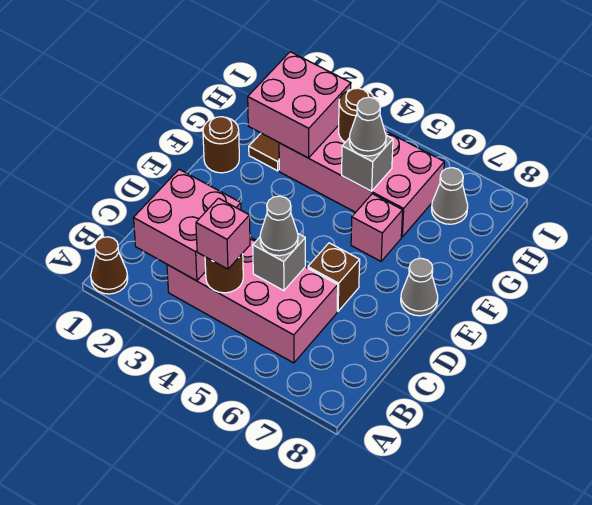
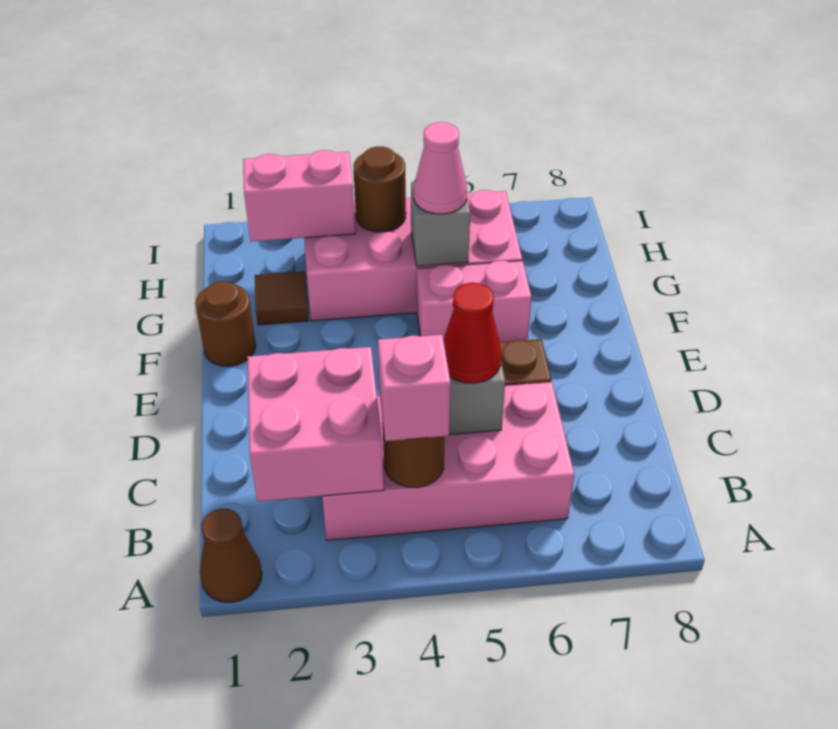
grey 1x1 cone [260,196,298,256] -> red 1x1 cone [443,283,501,383]
grey 1x1 cone [401,258,438,316] -> none
pink 1x1 brick [351,194,403,261] -> pink 1x2 brick [417,261,531,342]
pink 2x2 brick [248,52,351,158] -> pink 1x2 brick [243,150,355,242]
grey 1x1 cone [349,97,386,156] -> pink 1x1 cone [414,122,467,214]
grey 1x1 cone [432,168,468,224] -> none

